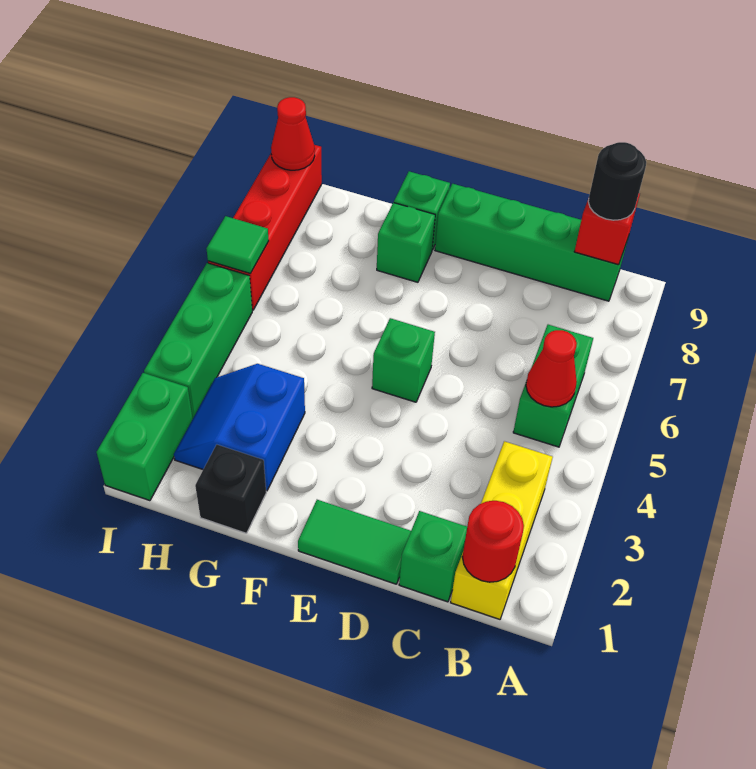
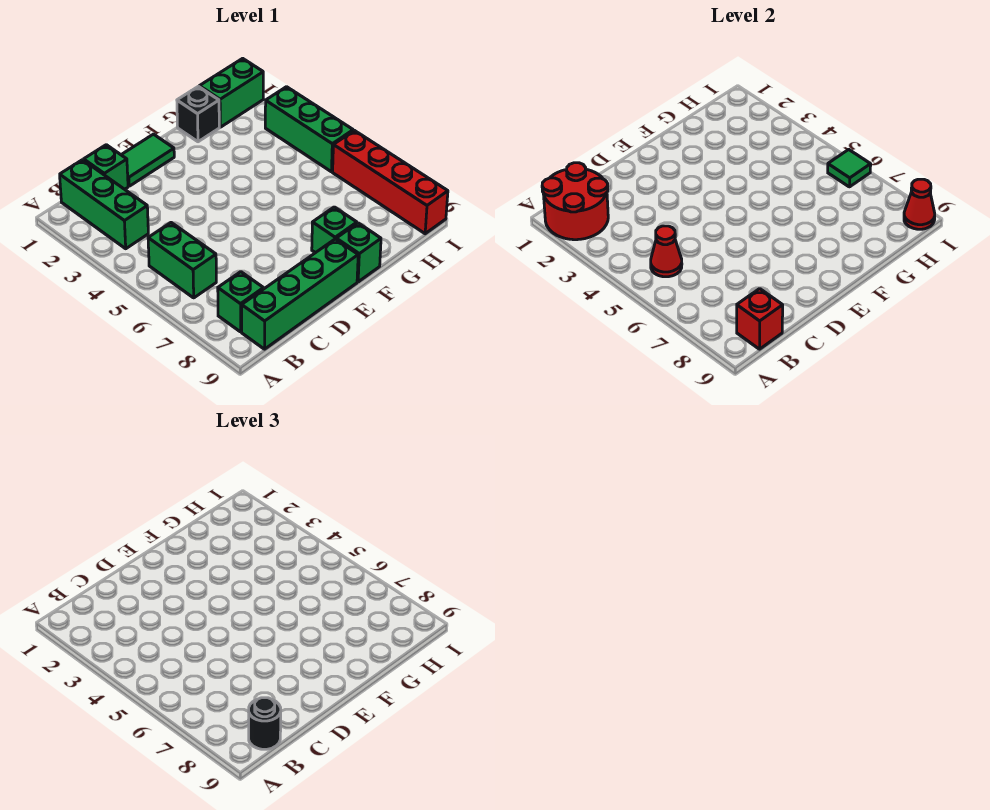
yellow 1x3 brick [451,441,553,619] -> green 1x3 brick [60,160,148,249]
red 1x1 round brick [462,501,524,582] -> red 2x2 round brick [542,163,608,240]
green 1x1 brick [372,318,435,402] -> green 1x1 brick moved to [218,272,263,332]
blue 2x2 slope [174,364,305,491] -> none
green 1x2 brick [97,373,192,501] -> green 1x2 brick turned to [199,58,263,127]

